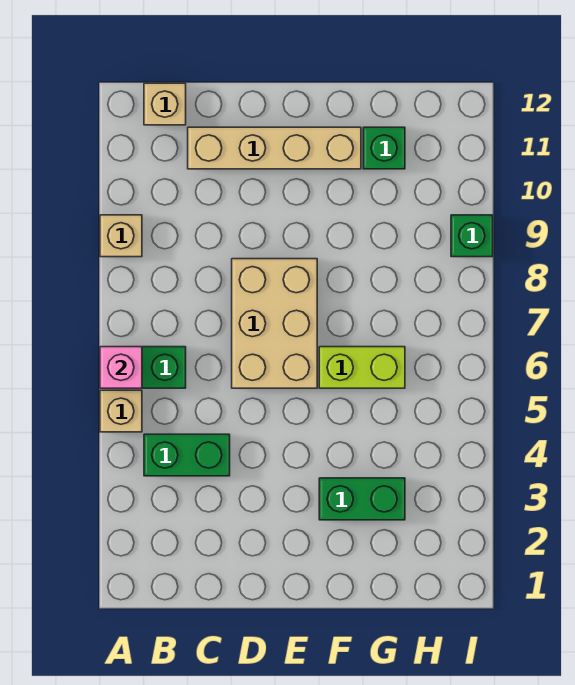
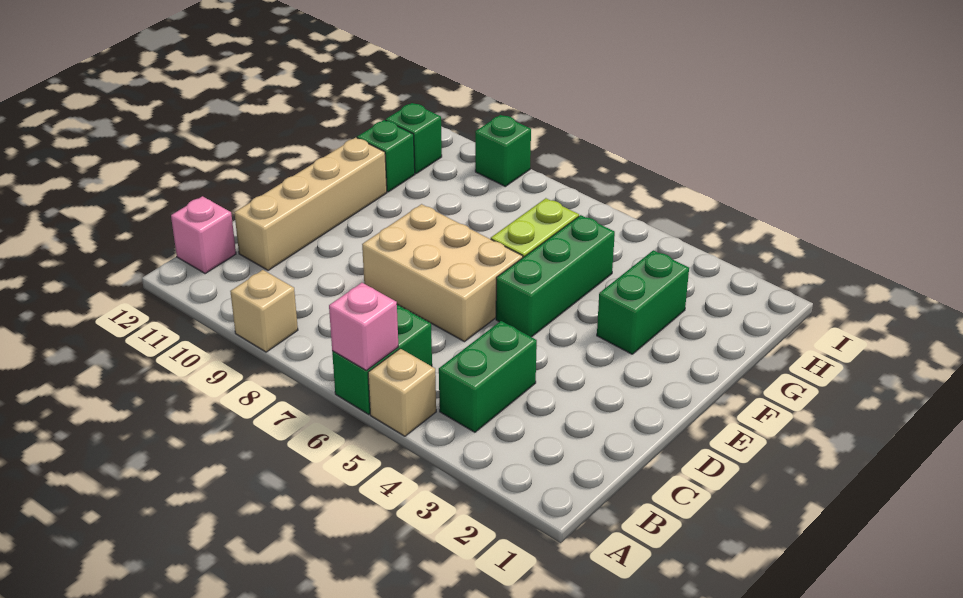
tan 1x1 brick [144,83,186,125] -> pink 1x1 brick [171,196,236,274]
none -> green 1x3 brick [496,215,615,337]
none -> green 1x1 brick [386,103,442,174]

